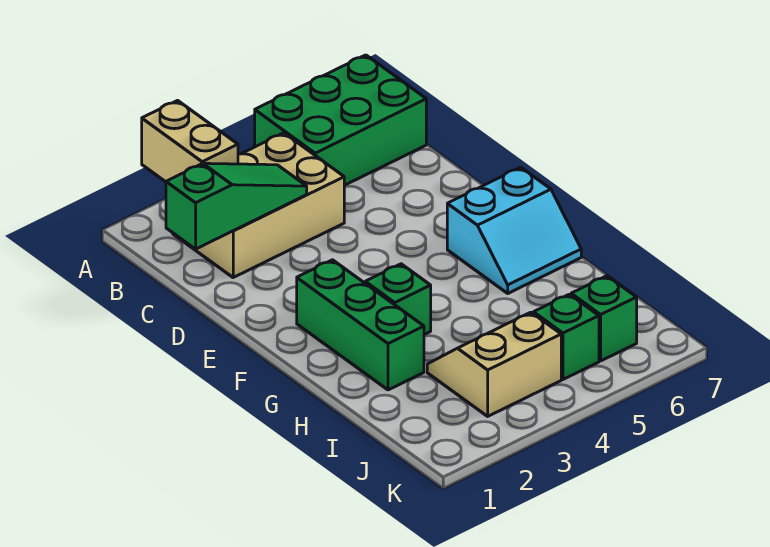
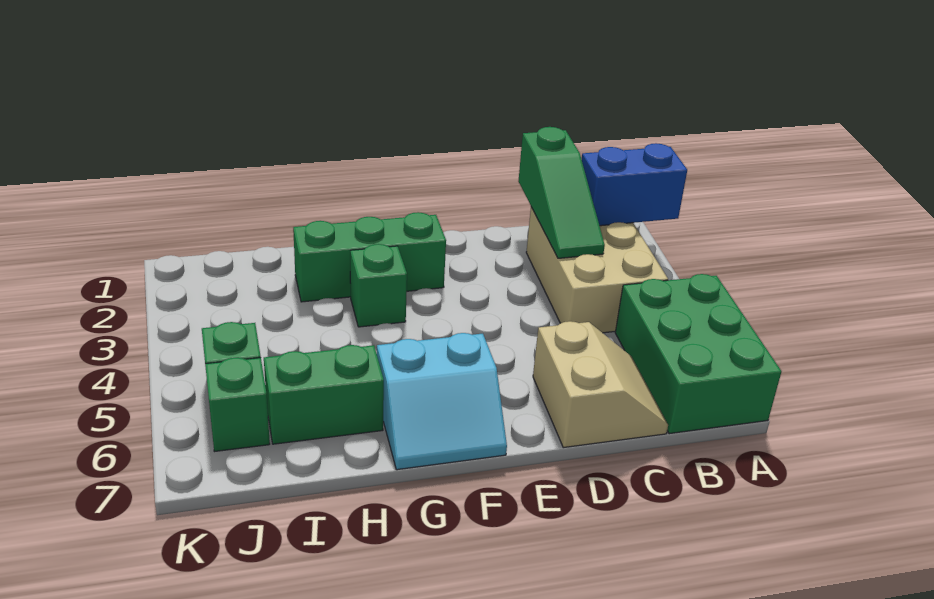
tan 1x2 brick [142,101,238,182] -> blue 1x2 brick [582,143,687,226]
cyan 2x2 slope [447,167,581,293] -> cyan 2x2 slope turned to [377,333,507,470]
none -> green 1x2 brick [264,345,384,444]
tan 2x2 slope [427,312,561,416] -> tan 2x2 slope moved to [533,321,668,448]

